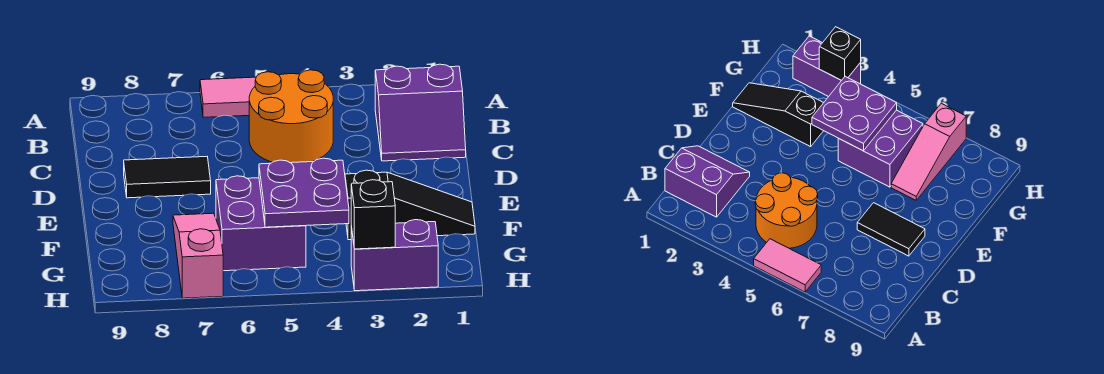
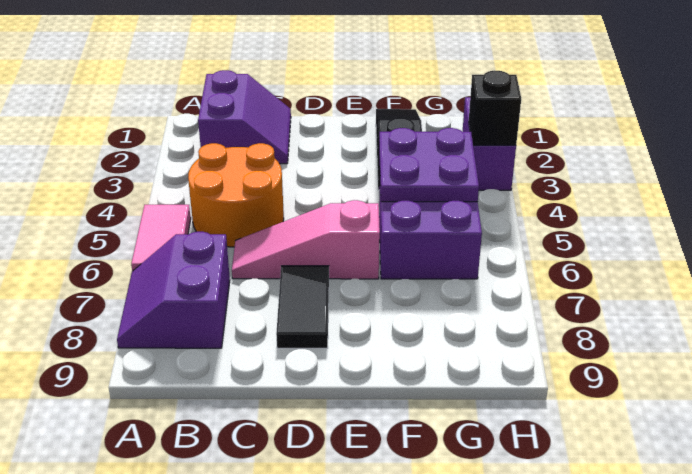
none -> purple 2x2 slope [117,232,230,348]
pink 1x3 slope [173,213,223,298] -> pink 1x3 slope moved to [232,200,380,279]

